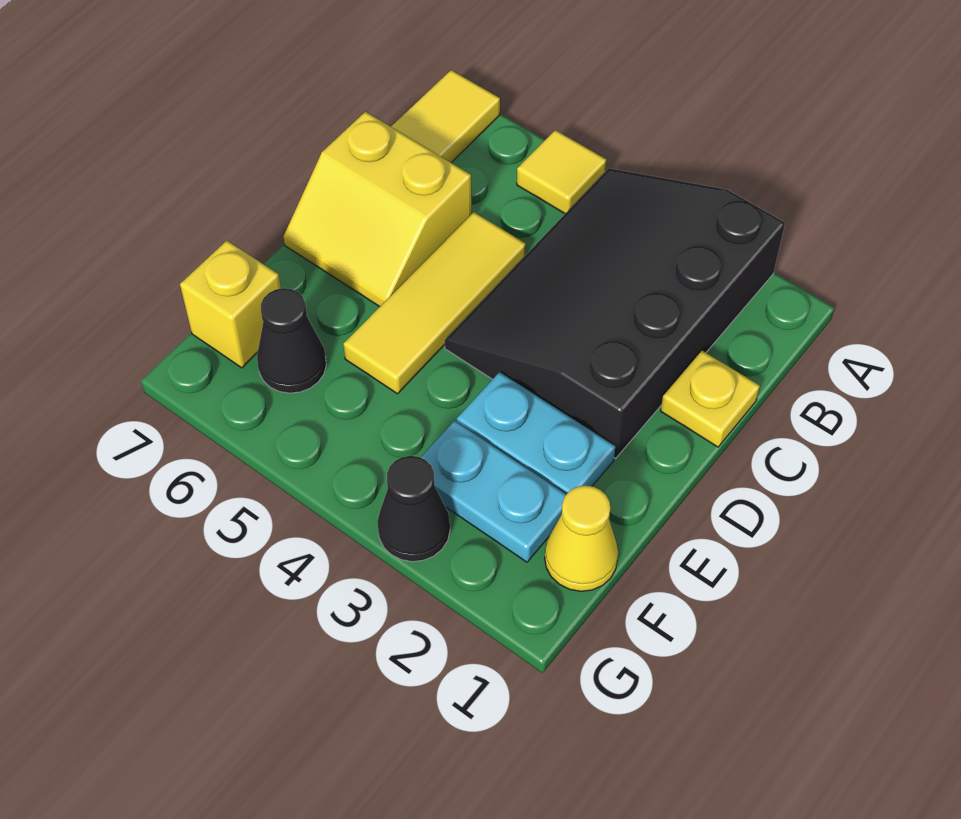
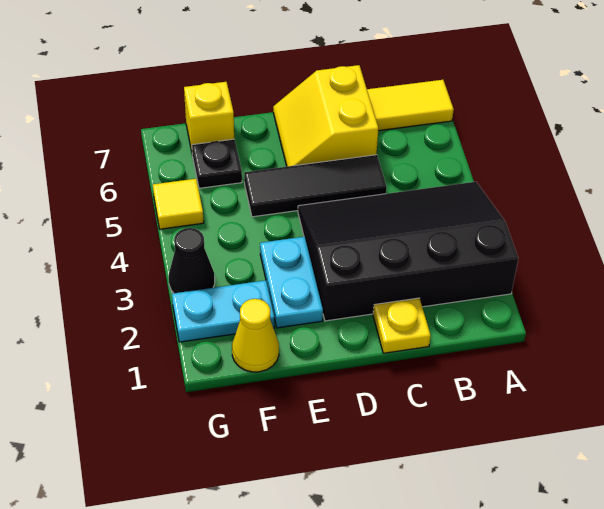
yellow 1x1 tile [517,130,607,213] -> yellow 1x1 tile moved to [153,179,204,229]
yellow 1x3 tile [343,212,526,394] -> black 1x3 tile [244,155,387,217]
cyan 1x2 plate [420,421,566,562] -> cyan 1x2 plate turned to [172,280,274,342]
black 1x1 cone [257,288,326,393] -> black 1x1 plate [192,139,242,188]

